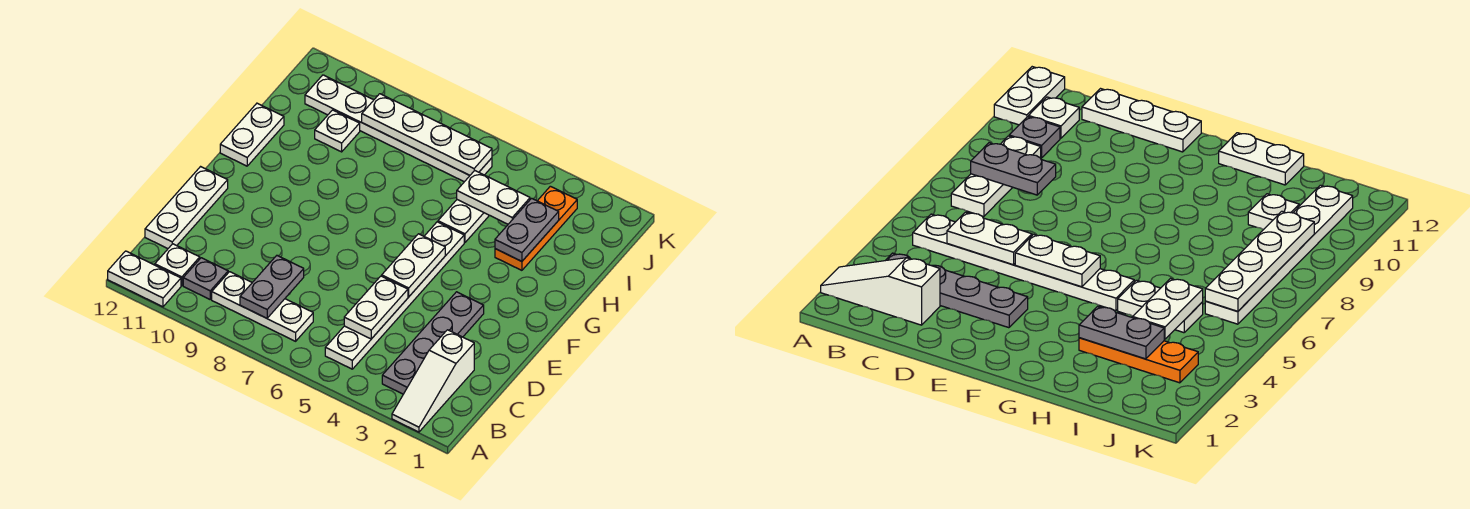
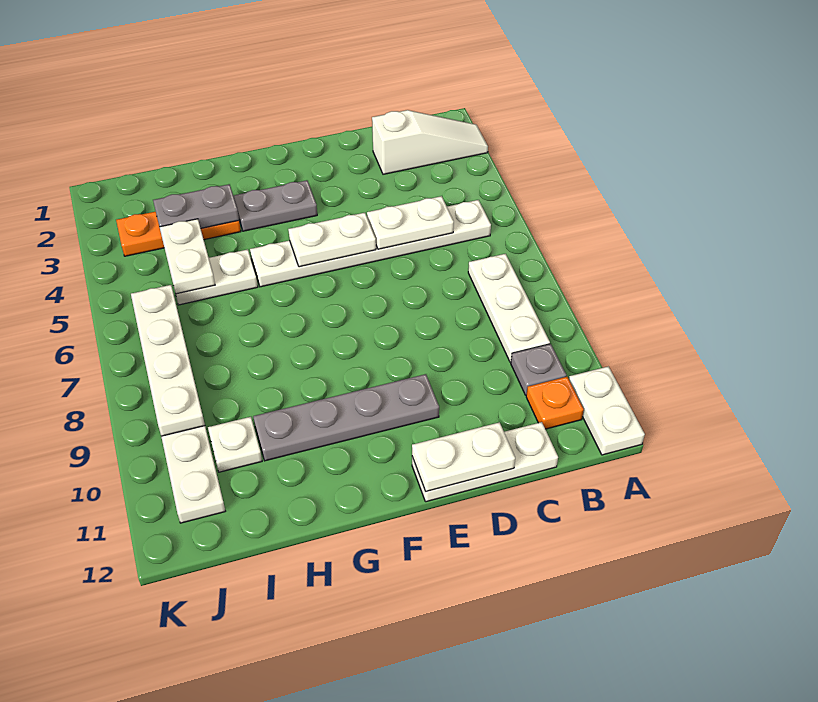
grey 1x4 plate [382,292,484,394] -> grey 1x4 plate moved to [253,374,439,461]
grey 1x2 plate [240,256,304,318] -> grey 1x2 plate moved to [234,180,317,231]
white 1x1 plate [155,244,200,286] -> orange 1x1 plate [526,377,584,429]
white 1x2 plate [220,103,284,166] -> white 1x2 plate moved to [412,422,515,491]

